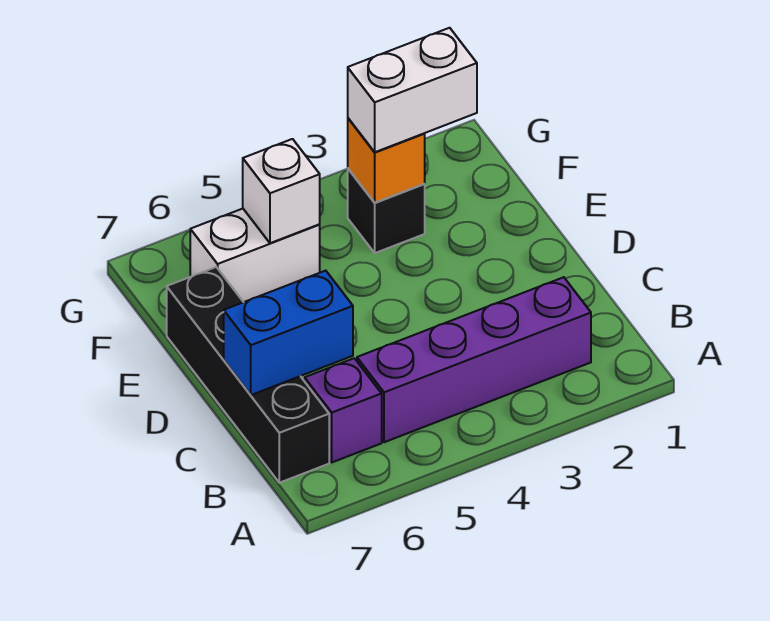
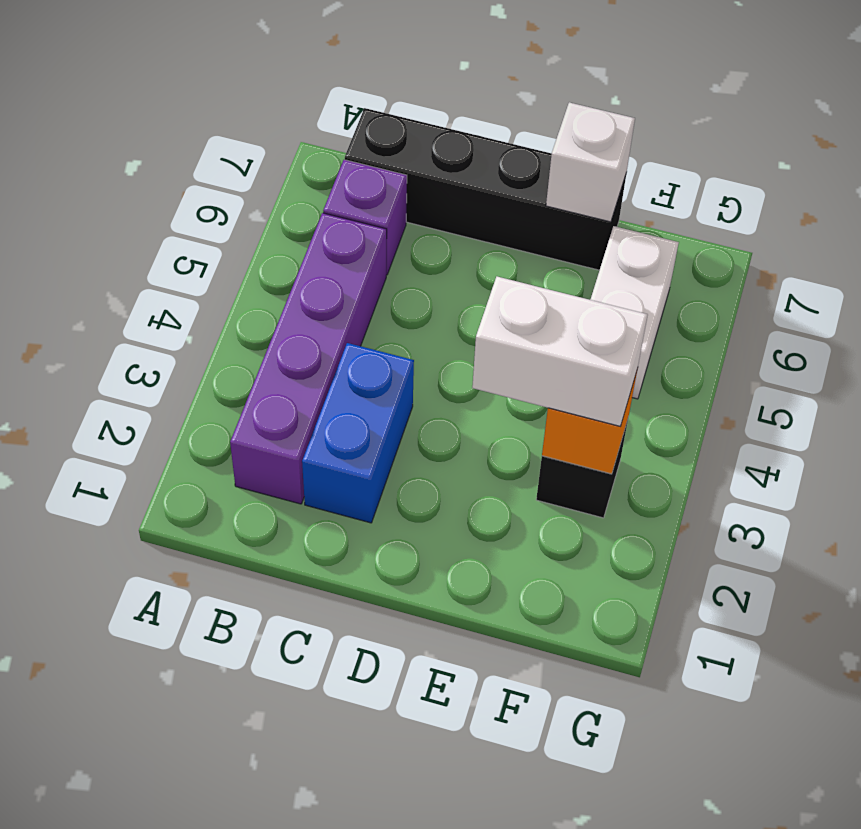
blue 1x2 brick [224,271,353,395] -> blue 1x2 brick moved to [302,343,414,523]
white 1x2 brick [348,28,477,152] -> white 1x2 brick turned to [472,277,648,426]
white 1x1 brick [243,139,320,243] -> white 1x1 brick moved to [546,102,635,222]

